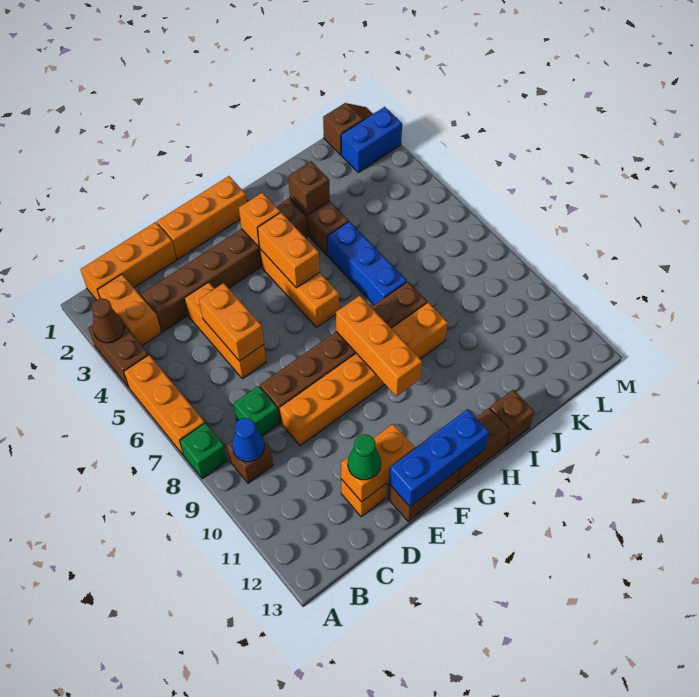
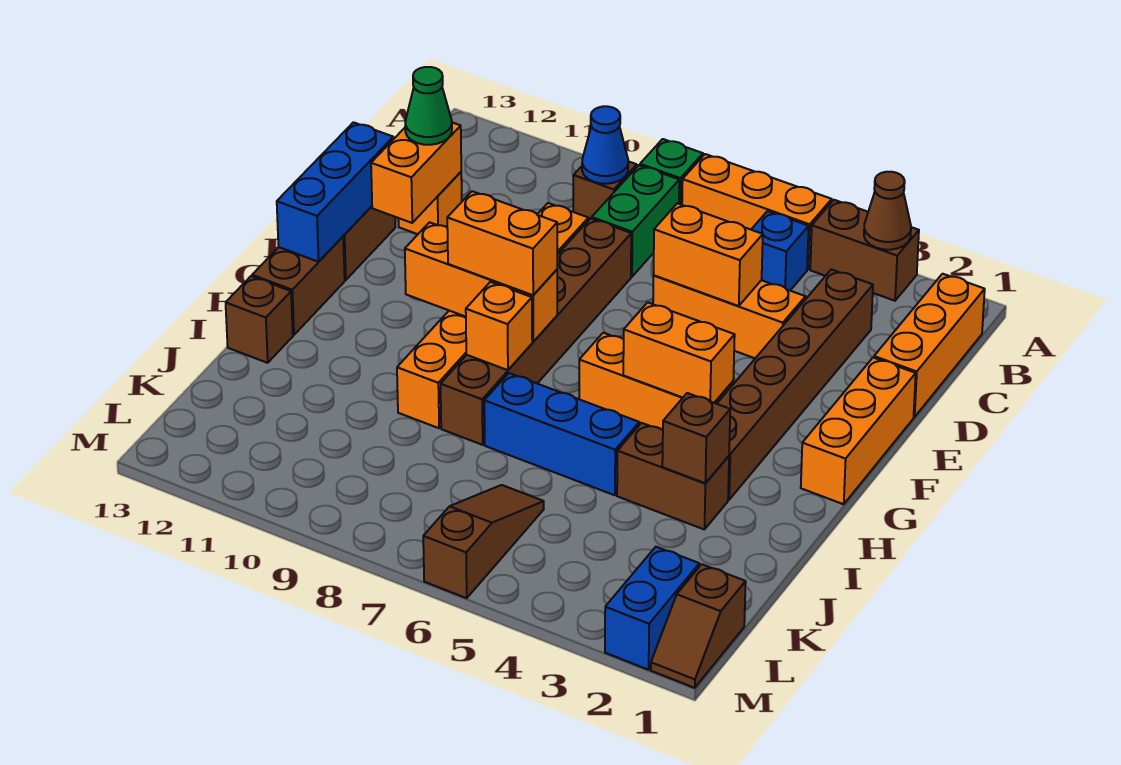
orange 1x2 brick [98,274,161,346] -> orange 1x2 brick moved to [447,191,557,295]
none -> blue 1x1 brick [751,211,809,290]
green 1x1 brick [234,386,279,436] -> green 1x2 brick [592,165,679,277]
orange 1x1 brick [239,192,280,247] -> orange 1x1 brick moved to [466,282,532,370]
none -> brown 1x3 slope [423,485,544,598]

